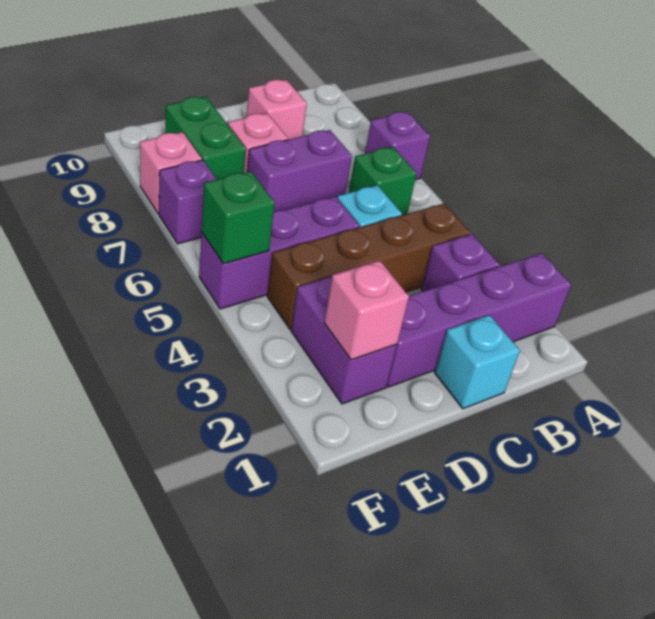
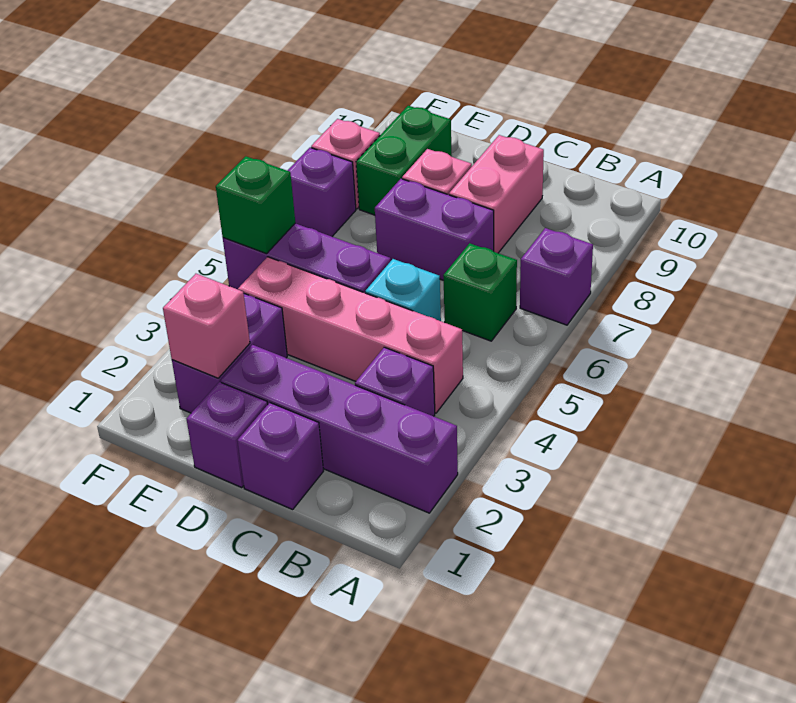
brown 1x4 brick [267,204,470,329] -> pink 1x4 brick [238,257,463,413]
cyan 1x1 brick [435,315,520,409] -> purple 1x1 brick [237,403,323,509]
pink 1x1 brick [247,80,307,140] -> pink 1x2 brick [449,135,544,253]
none -> purple 1x1 brick [187,382,268,488]

